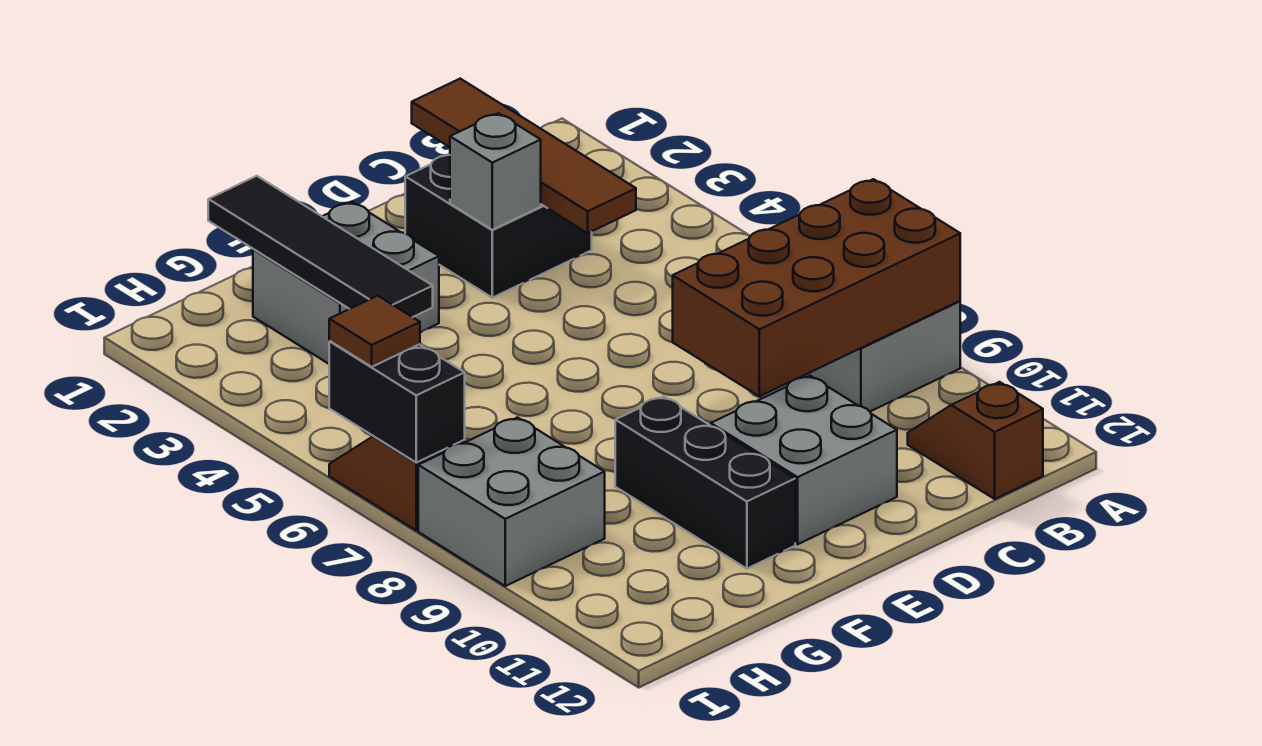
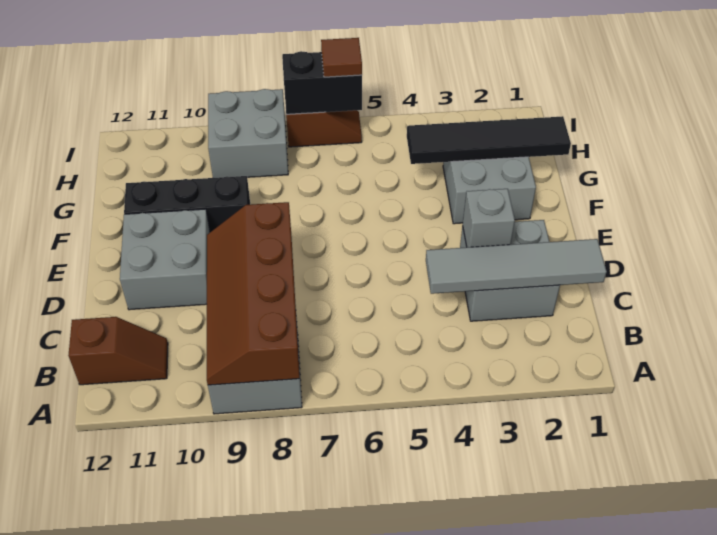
brown 2x4 brick [673,179,960,397] -> brown 2x4 slope [207,202,300,385]
brown 1x4 tile [412,79,636,233] -> grey 1x4 tile [426,239,607,294]
black 2x2 brick [405,155,592,298] -> grey 2x2 brick [460,220,560,321]

